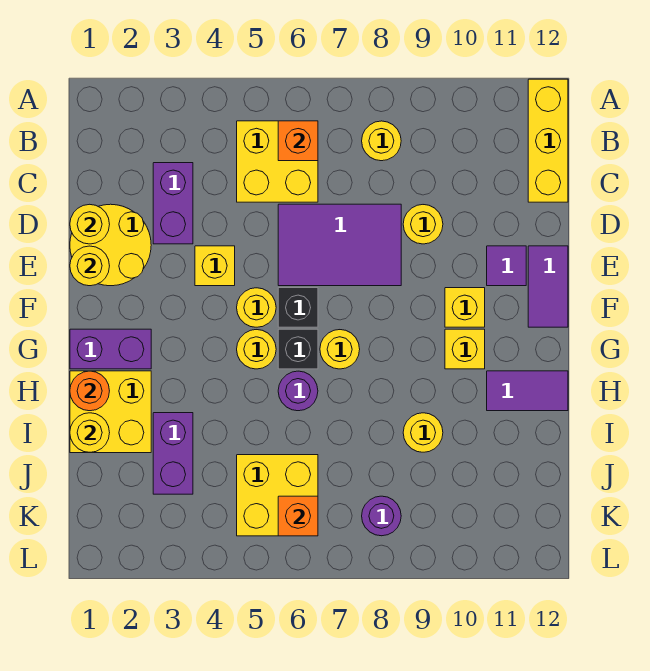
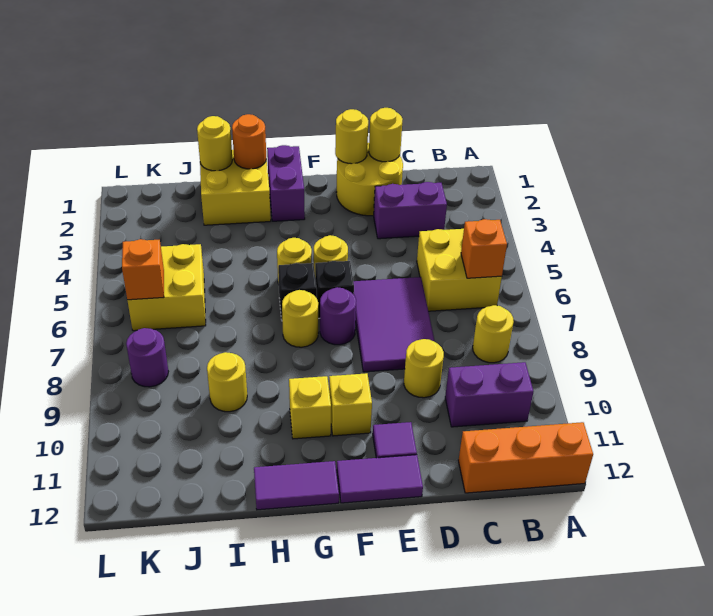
yellow 1x3 brick [528,79,568,202] -> orange 1x3 brick [458,422,593,493]
yellow 1x1 brick [195,246,235,286] -> none
purple 1x1 round brick [278,371,318,411] -> purple 1x1 round brick moved to [320,287,356,345]
purple 1x2 tile [487,371,568,411] -> purple 1x2 tile turned to [254,461,339,510]
purple 1x2 brick [153,413,193,494] -> purple 1x2 brick moved to [445,362,533,427]

